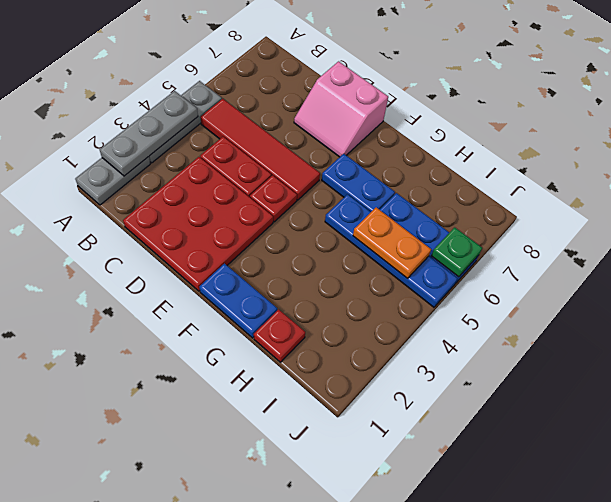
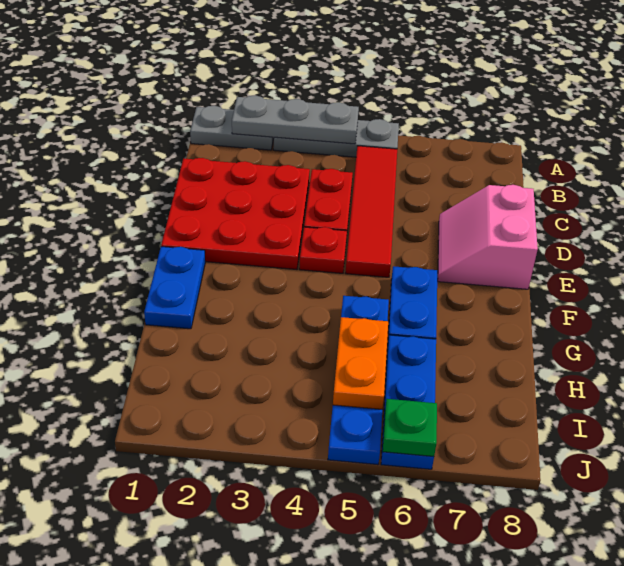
red 1x1 plate [254,309,305,362] -> none

